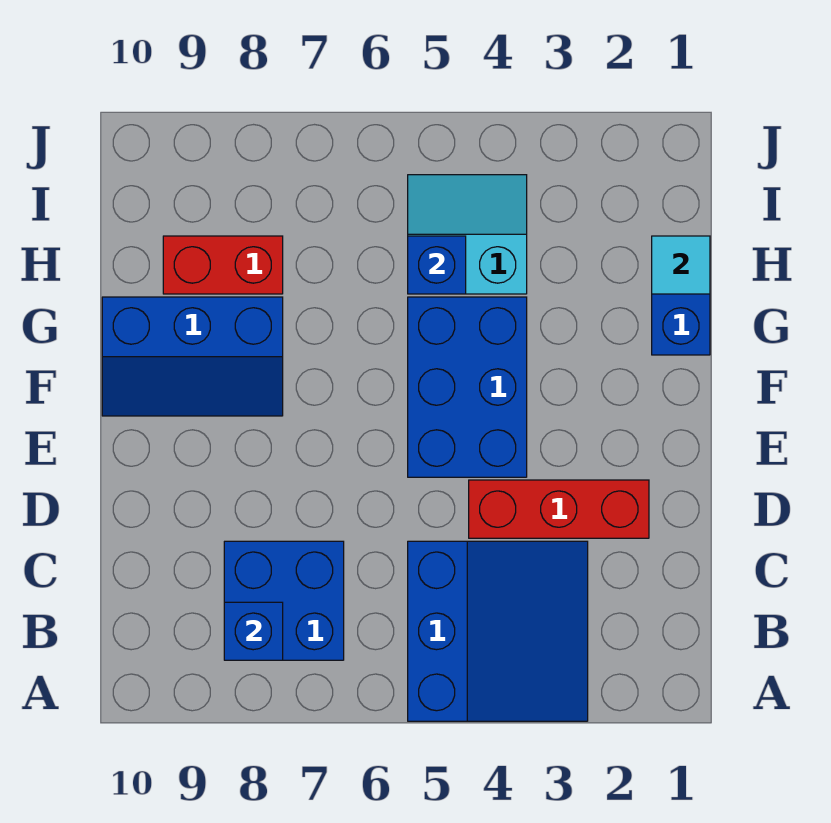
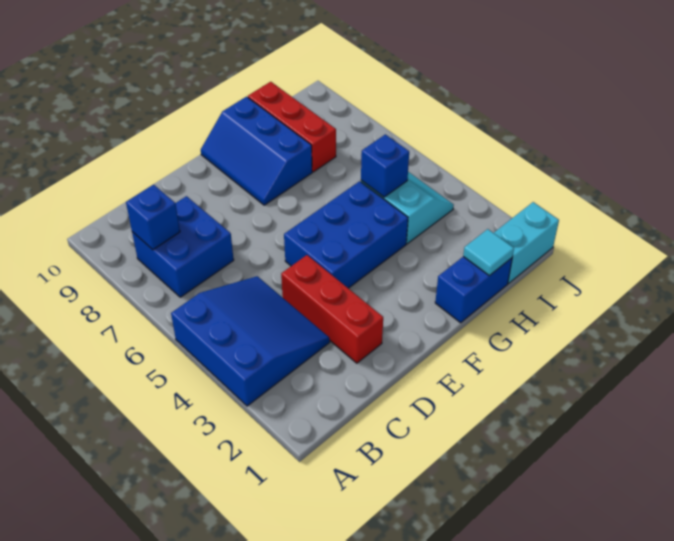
blue 3x3 slope [408,541,588,721] -> blue 3x3 slope turned to [171,276,330,406]
red 1x2 brick [163,236,283,294] -> red 1x3 brick [248,82,336,172]
none -> cyan 1x2 brick [494,202,559,283]

